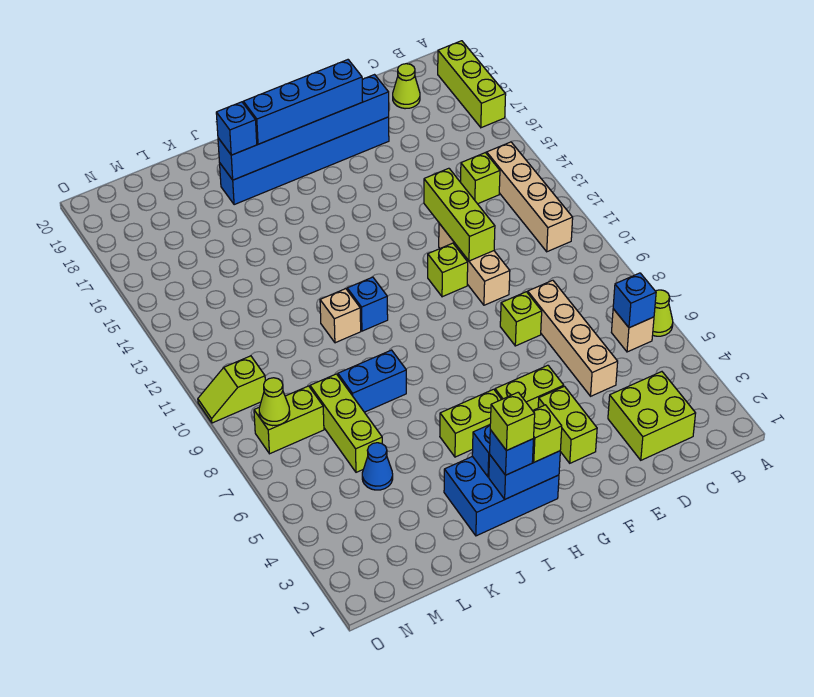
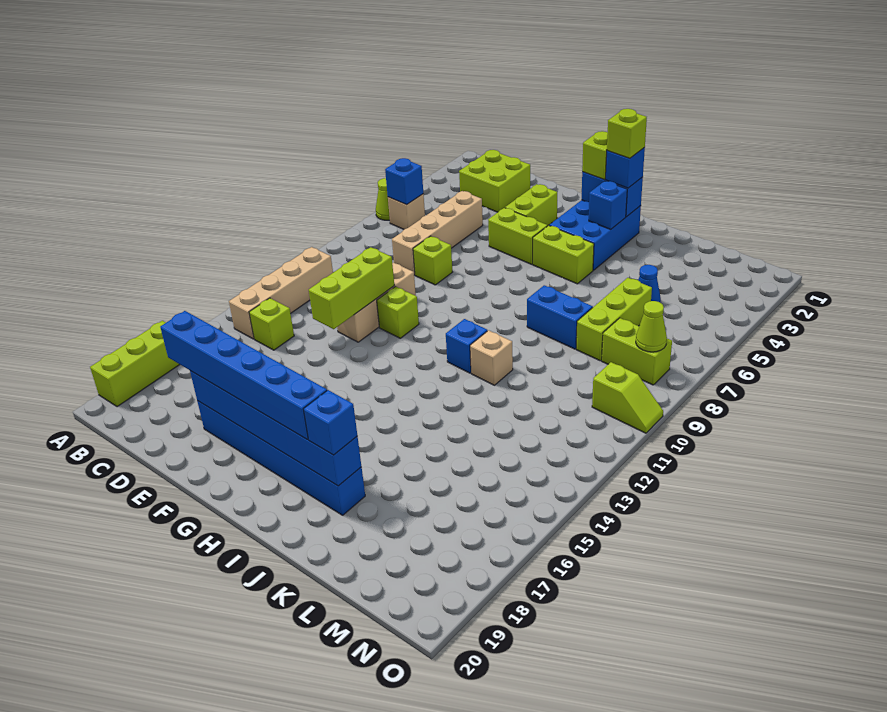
lime 1x1 cone [393,64,420,109] -> none
blue 1x4 brick [243,60,363,144] -> blue 1x6 brick [160,311,327,440]
blue 2x3 brick [444,456,559,536] -> blue 2x3 brick turned to [549,200,641,270]

